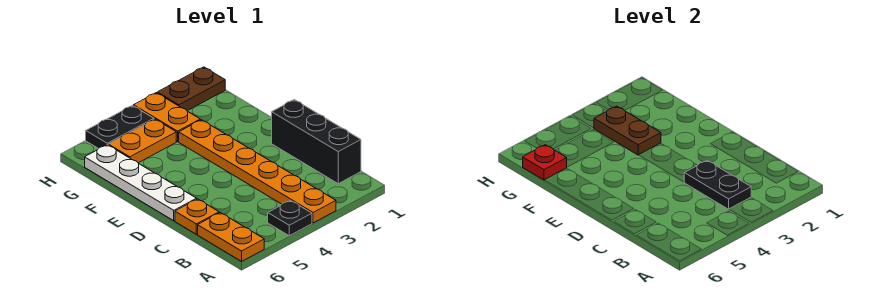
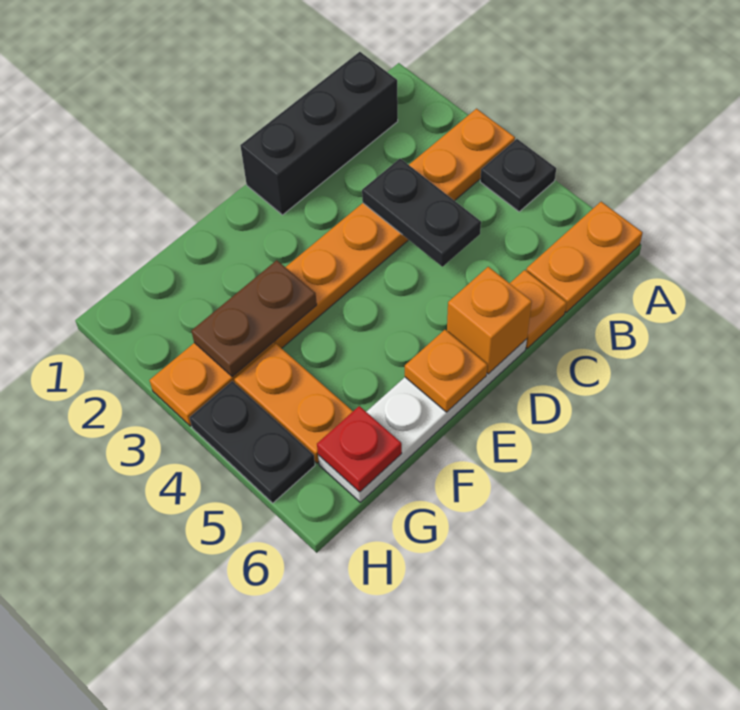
black 1x2 plate [684,161,751,209] -> black 1x2 plate turned to [362,158,481,267]
none -> orange 1x1 brick [447,267,532,374]
none -> orange 1x1 plate [405,330,487,412]
brown 1x2 plate [157,67,225,111] -> none

